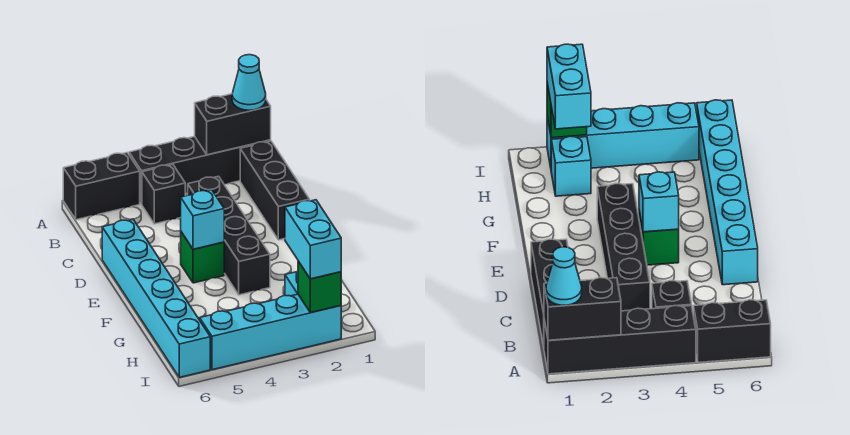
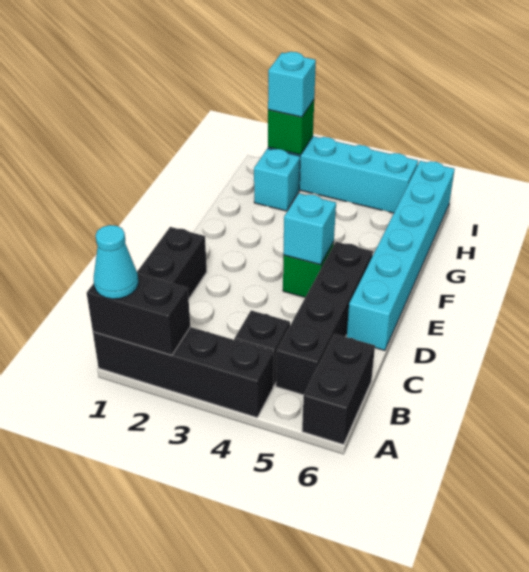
black 1x2 brick [63,153,140,220] -> black 1x2 brick turned to [302,334,375,445]
black 1x4 brick [188,176,270,295] -> black 1x4 brick moved to [276,242,373,395]
cyan 1x2 brick [285,200,341,279] -> cyan 1x1 brick [268,52,316,117]

